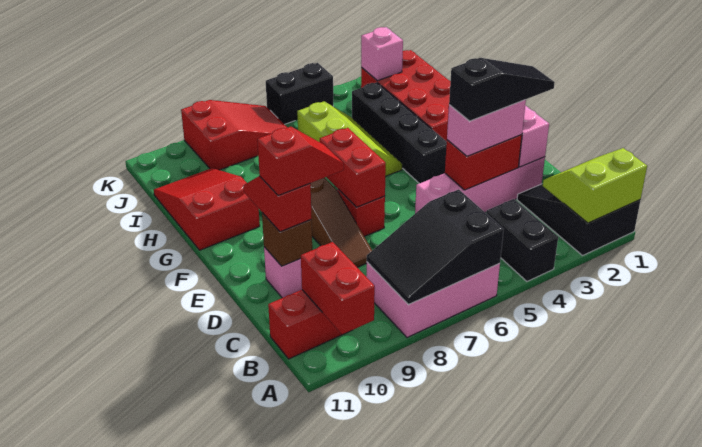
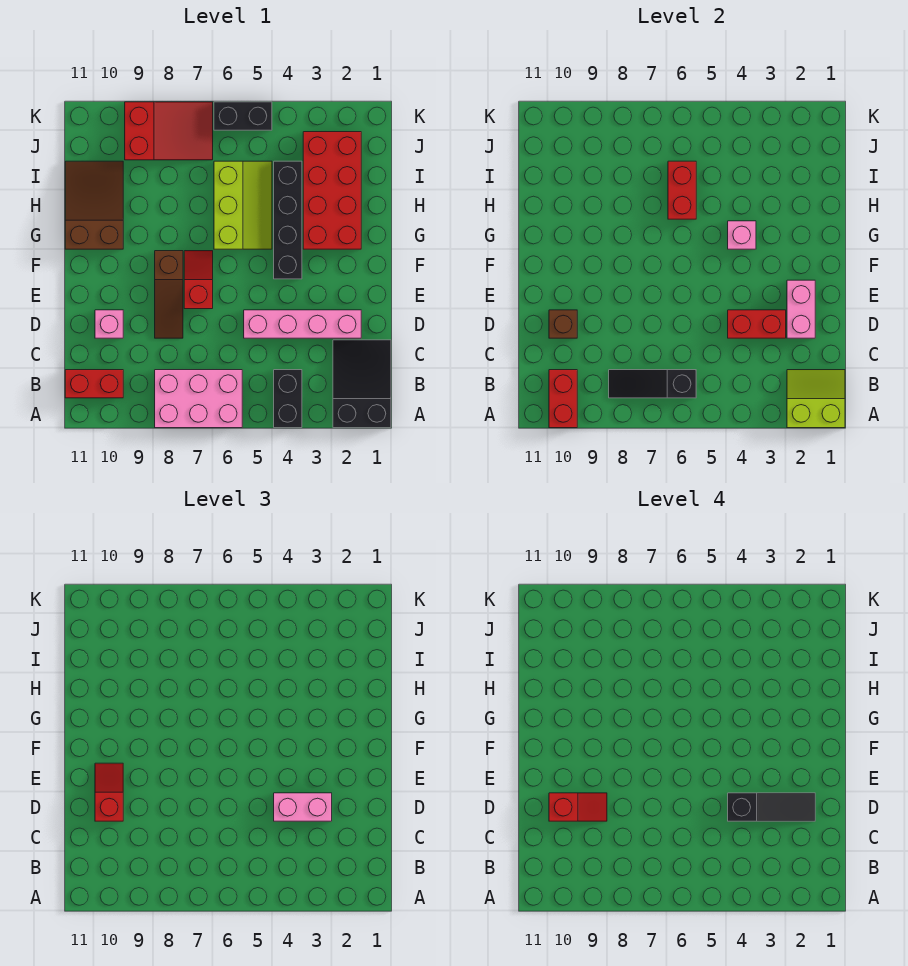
black 2x3 slope [367,189,504,305] -> black 1x3 slope [609,370,696,398]
red 1x2 brick [320,128,386,207] -> red 1x2 brick moved to [668,161,696,219]
red 2x3 slope [154,168,260,250] -> brown 2x3 slope [65,161,123,249]
pink 1x1 brick [361,27,403,81] -> pink 1x1 brick moved to [728,221,756,249]

